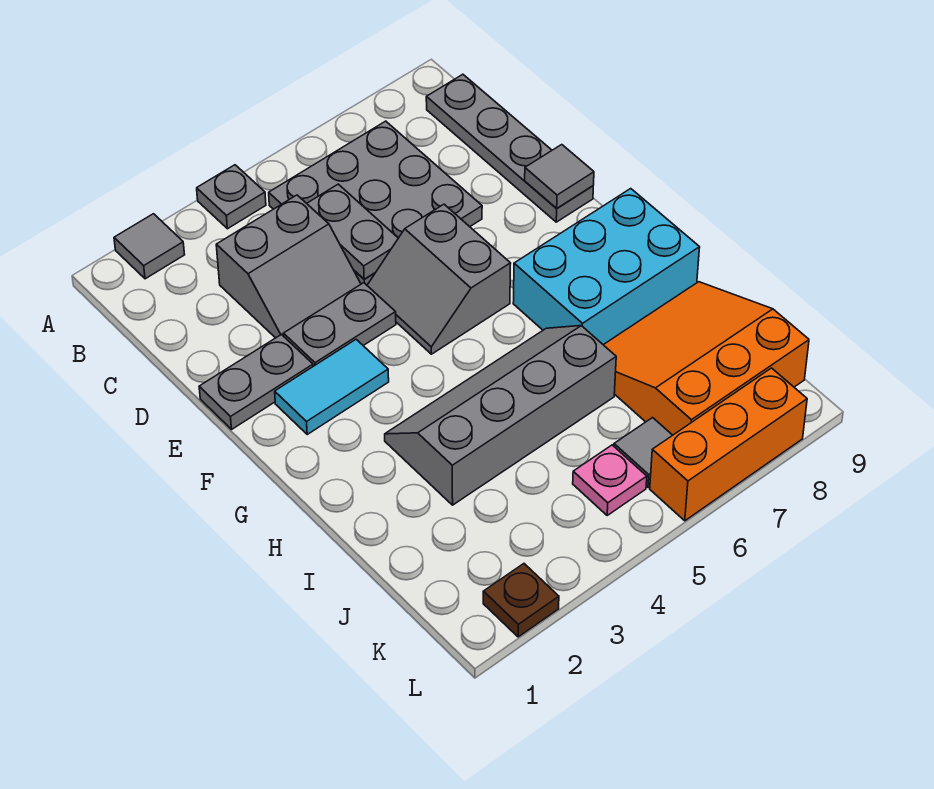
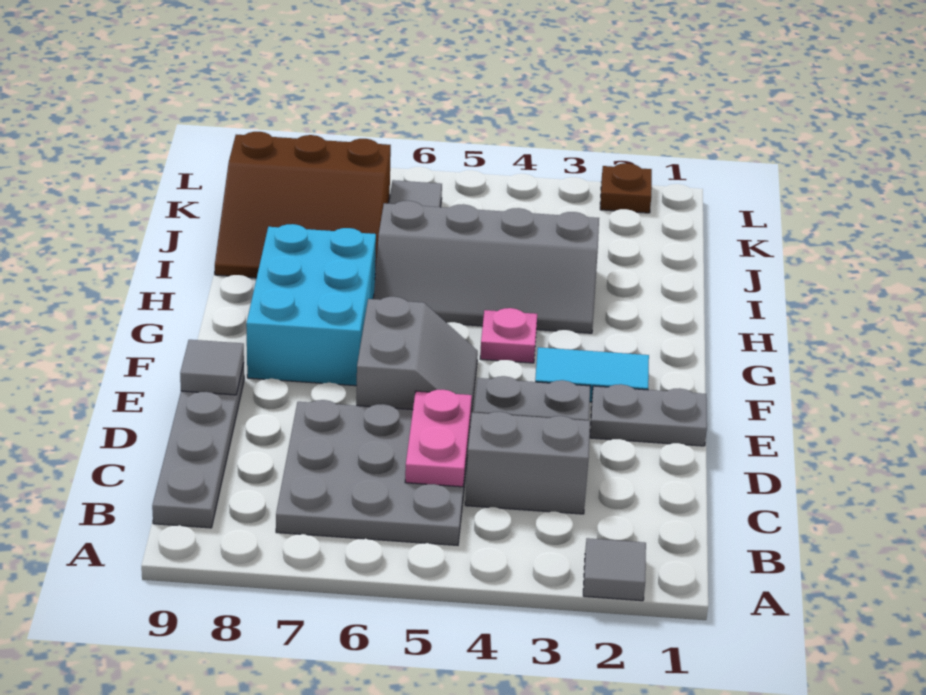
grey 1x1 plate [197,165,266,229] -> none
grey 1x2 plate [307,184,398,279] -> pink 1x2 plate [405,390,472,487]
cyan 2x3 brick [513,189,700,345] -> cyan 2x3 brick turned to [246,224,376,386]
orange 3x3 slope [604,282,809,435] -> brown 3x3 slope [215,132,391,278]
pink 1x1 plate [573,445,647,515] -> pink 1x1 plate moved to [480,308,537,363]
orange 1x3 brick [650,368,807,521] -> none

